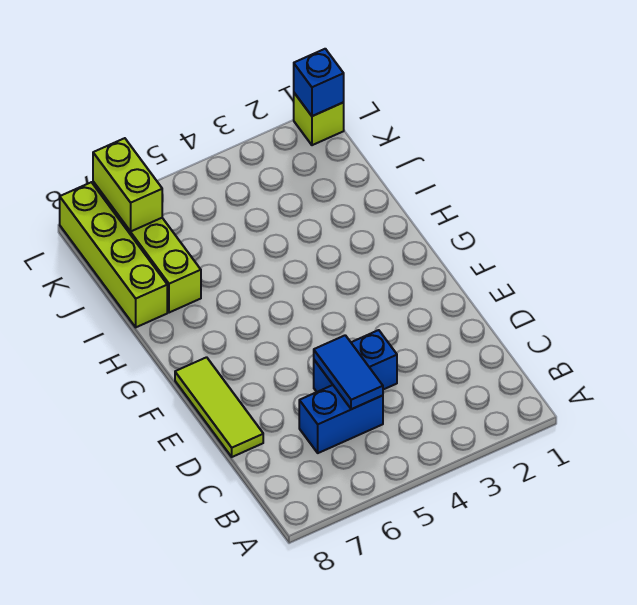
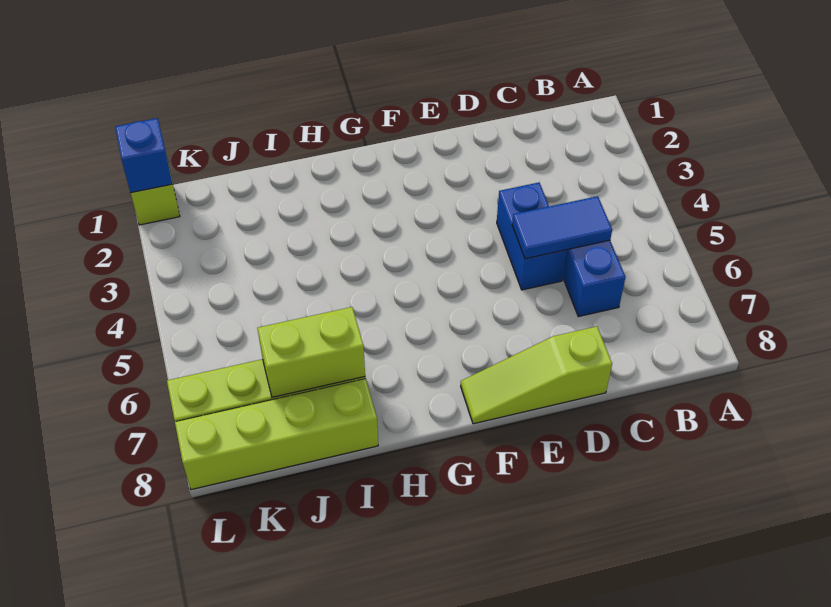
lime 1x3 tile [175,357,263,457] -> lime 1x3 slope [461,326,612,424]
lime 1x2 brick [93,138,162,231] -> lime 1x2 brick moved to [257,307,365,397]

